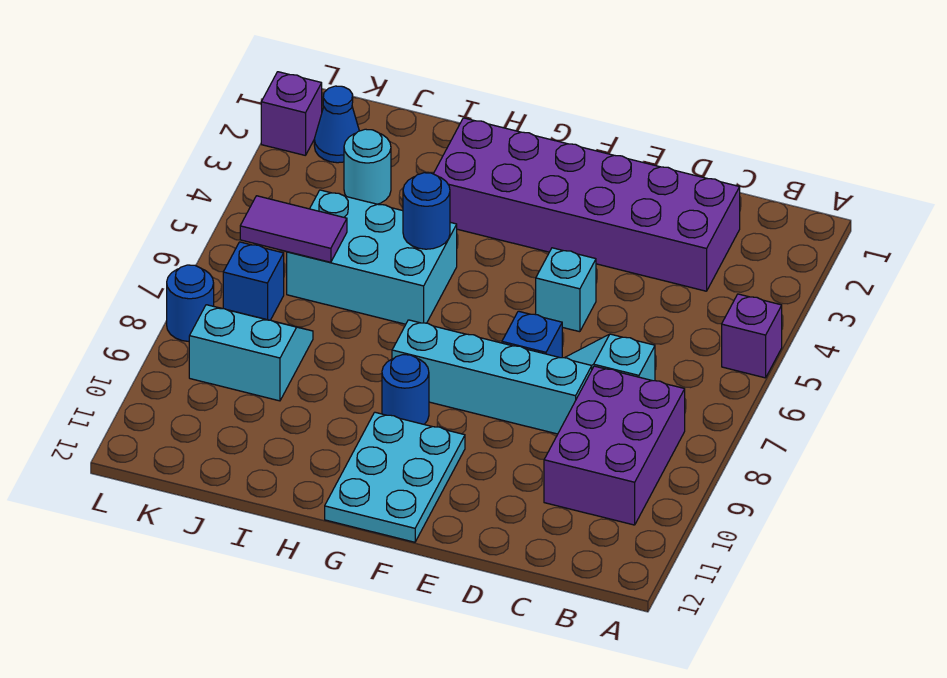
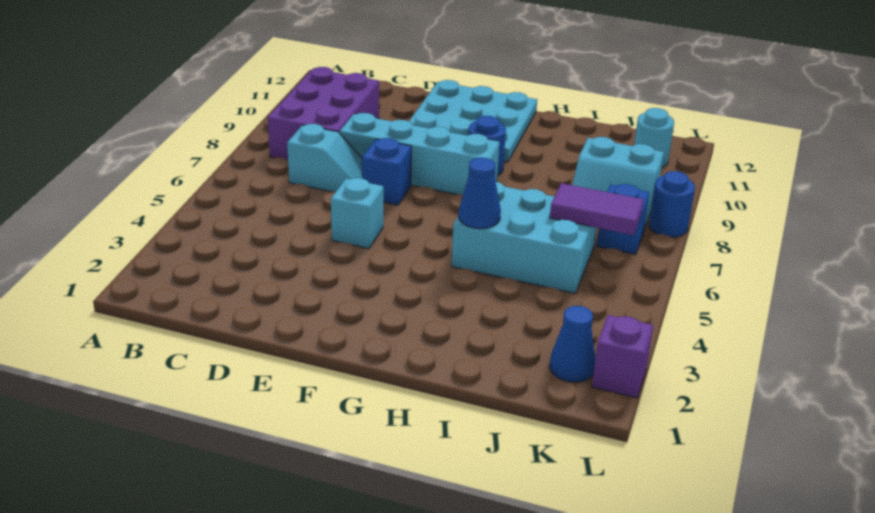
purple 1x1 brick [722,294,782,378] -> none
purple 2x6 brick [434,118,740,291] -> none
cyan 2x3 plate [325,412,465,542] -> cyan 3x3 plate [409,80,537,162]
blue 1x1 round brick [403,173,450,249] -> blue 1x1 cone [459,158,501,229]
cyan 1x1 round brick [344,129,391,204] -> cyan 1x1 round brick moved to [634,108,674,168]

